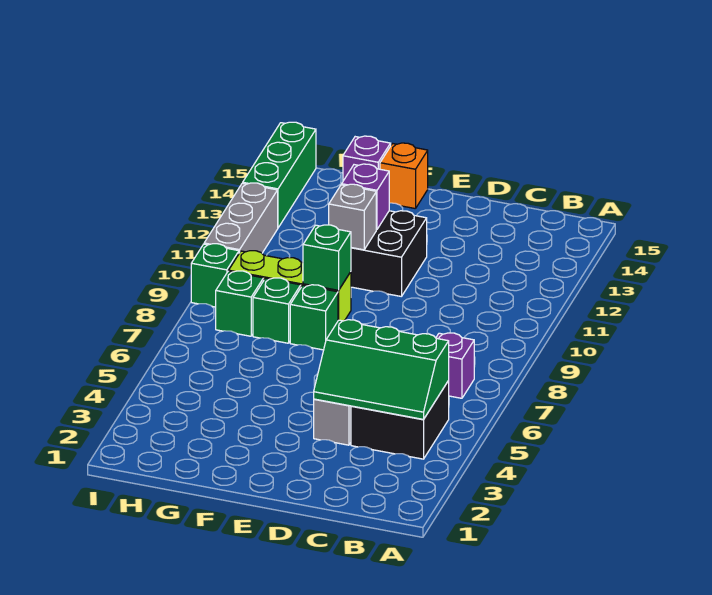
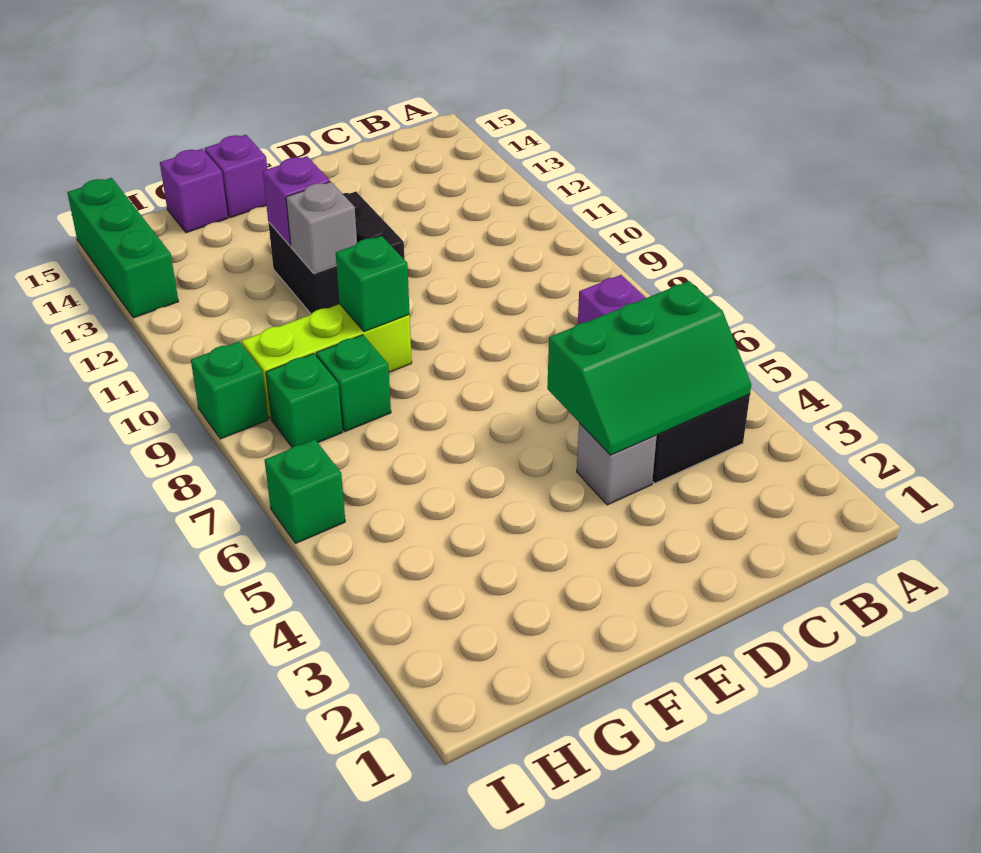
green 1x1 brick [290,285,338,350] -> green 1x1 brick moved to [265,439,345,543]
orange 1x1 brick [380,143,428,209] -> purple 1x1 brick [205,135,267,218]
grey 1x3 brick [204,183,278,253] -> none

